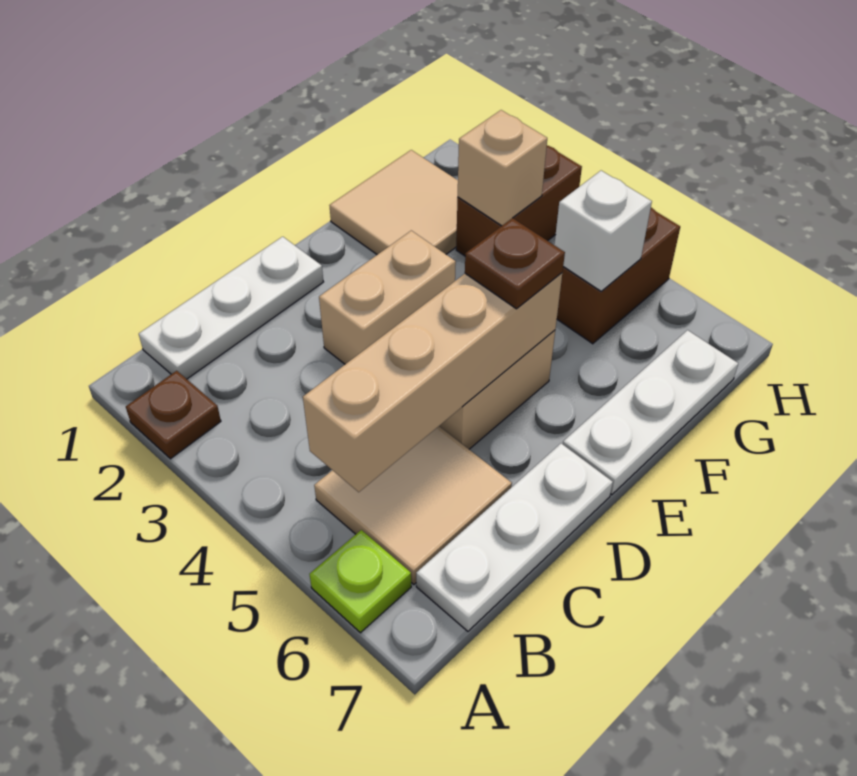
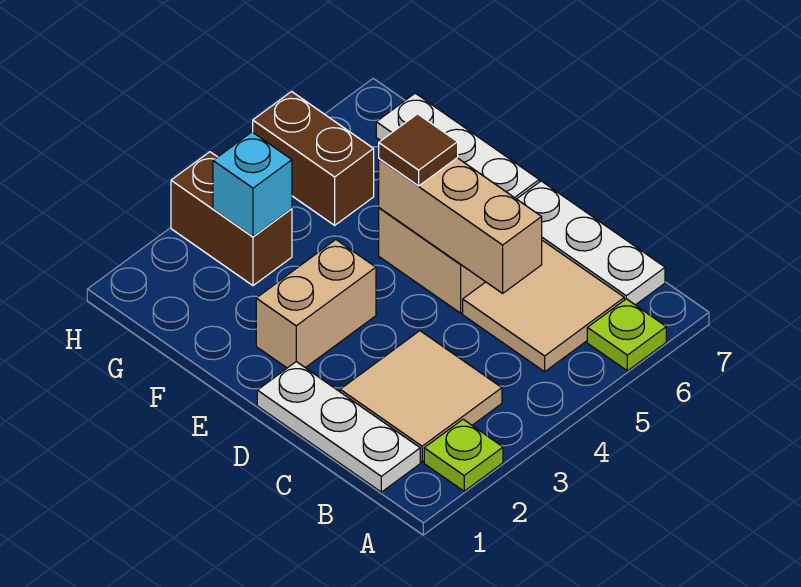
brown 1x1 plate [126,371,221,459] -> lime 1x1 plate [424,419,503,491]
tan 1x4 brick [303,273,562,492] -> tan 1x3 brick [379,158,542,293]
tan 1x2 brick [319,231,456,364] -> tan 1x2 brick turned to [256,240,376,368]
brown 1x1 plate [465,218,565,309] -> brown 1x1 tile [379,114,458,186]
tan 2x2 tile [329,150,458,255] -> tan 2x2 tile moved to [340,331,502,462]
tan 1x1 brick [458,110,547,226] -> cyan 1x1 brick [213,132,292,237]
white 1x1 brick [554,171,652,291] -> none

